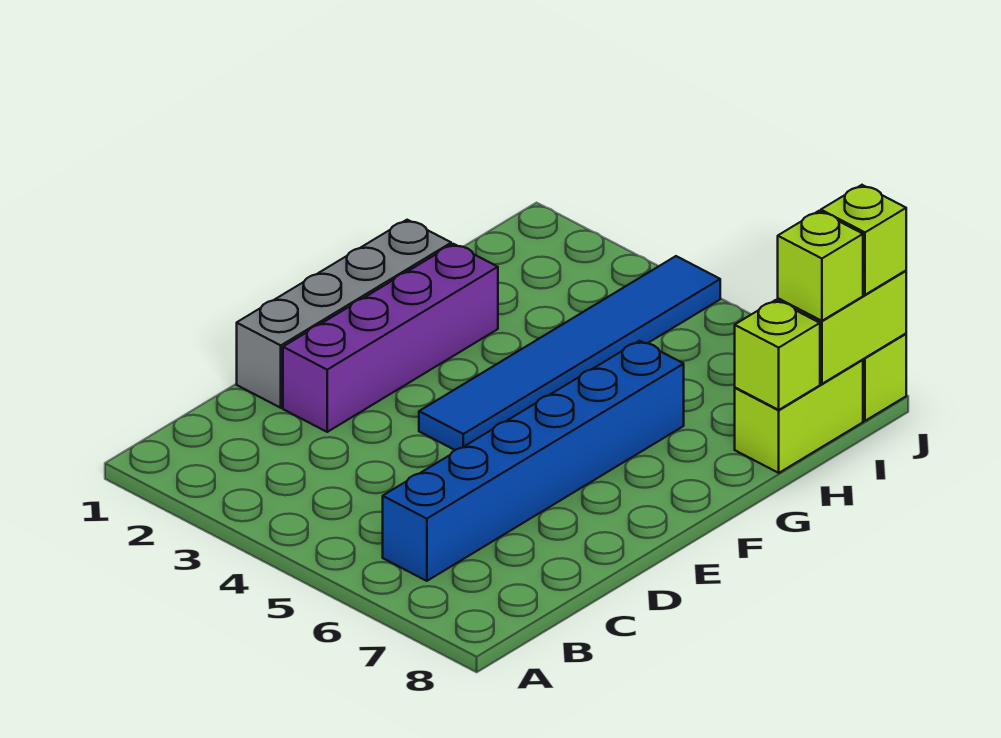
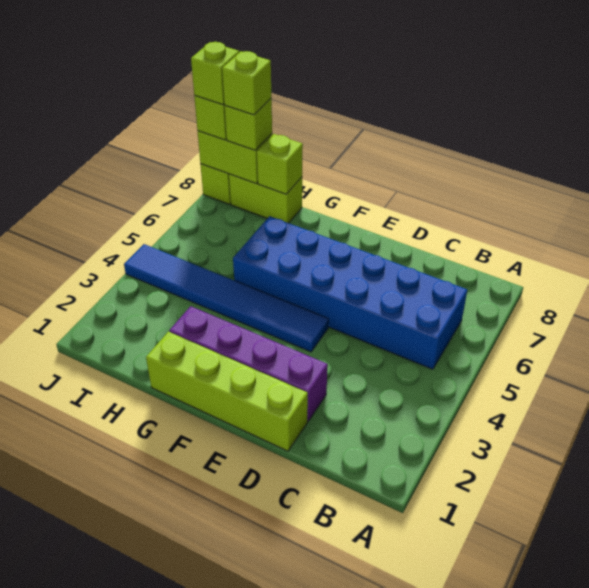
blue 1x6 brick [383,341,684,581] -> blue 2x6 brick [233,216,467,369]
grey 1x4 brick [237,220,451,408] -> lime 1x4 brick [146,332,308,451]
none -> lime 1x1 brick [222,51,271,115]
none -> lime 1x1 brick [191,42,239,105]

